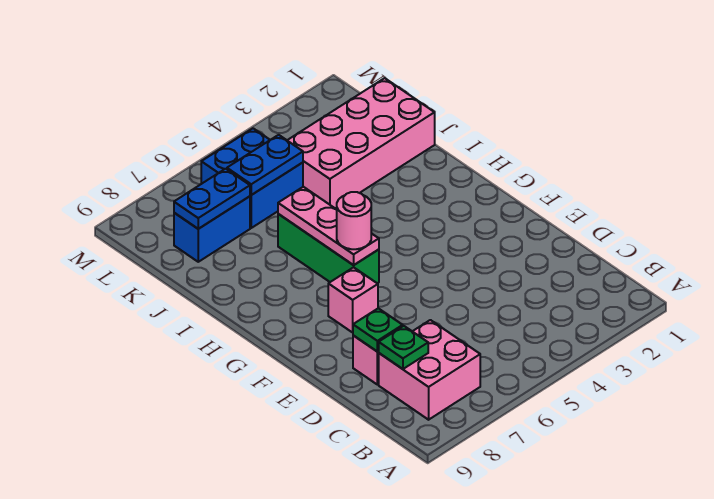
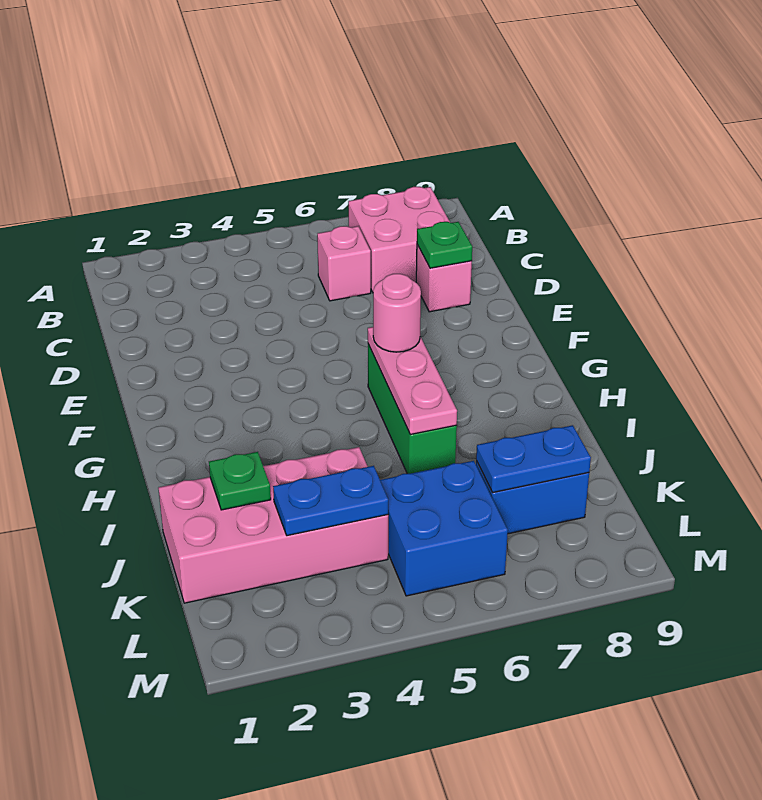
green 1x1 plate [379,326,428,369] -> green 1x1 plate moved to [209,452,271,510]
pink 1x1 brick [328,267,378,332] -> pink 1x1 brick moved to [317,226,371,301]
blue 1x2 plate [227,135,303,195] -> blue 1x2 plate moved to [273,466,388,536]

